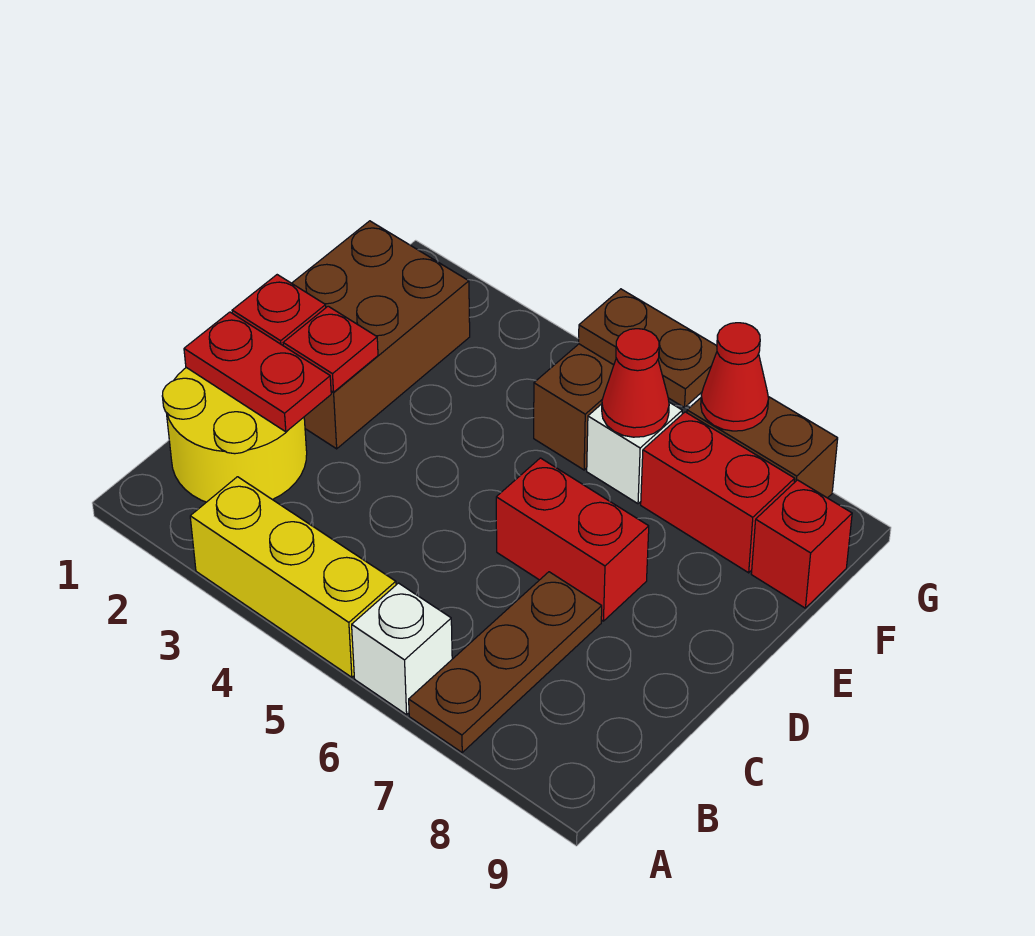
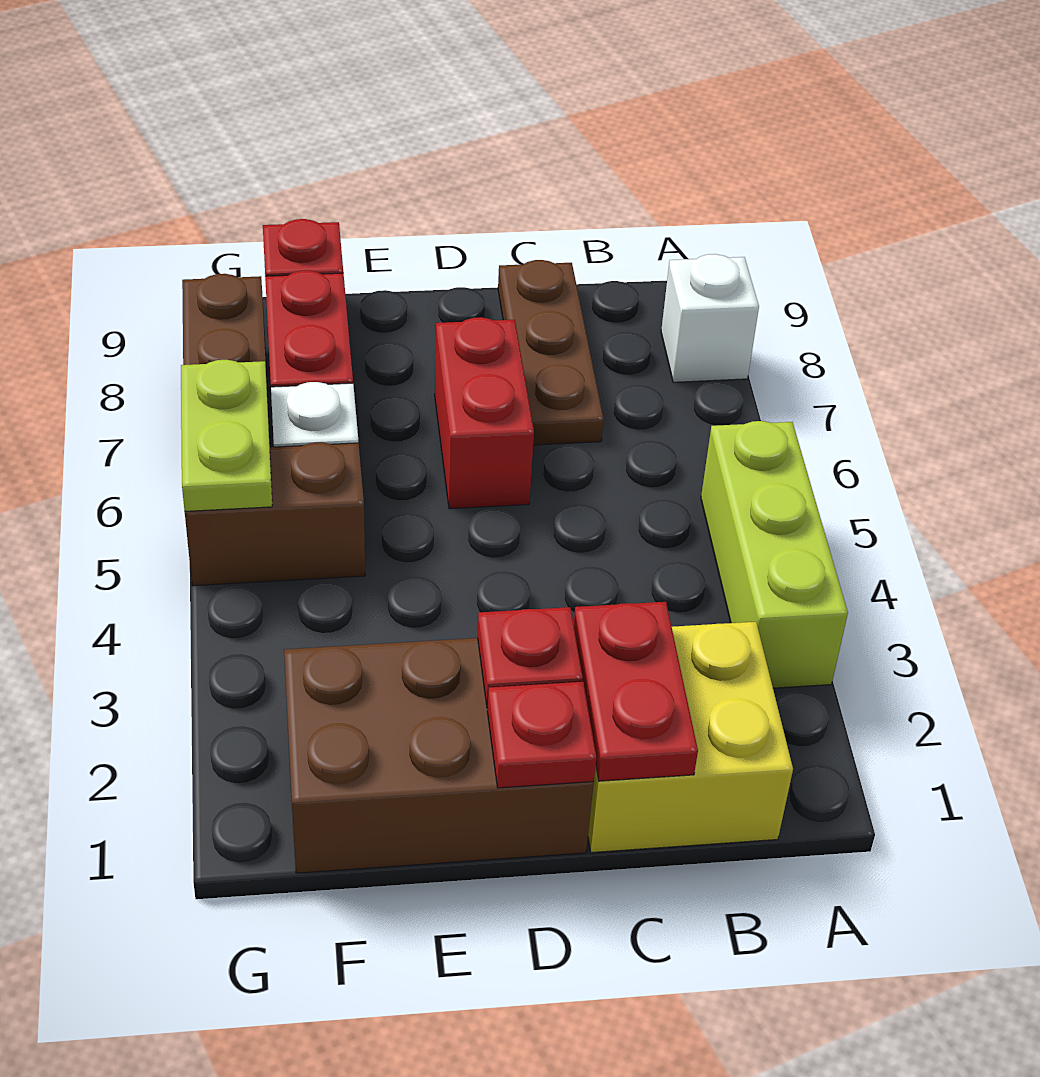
yellow 1x3 brick [190,477,396,677] -> lime 1x3 brick [701,421,848,688]
white 1x1 brick [352,583,452,715] -> white 1x1 brick moved to [661,254,759,382]
brown 1x3 plate [409,572,602,752] -> brown 1x3 plate turned to [498,260,604,445]
yellow 2x2 round brick [162,368,307,502] -> yellow 2x2 brick [588,622,793,853]
red 1x1 cone [602,329,669,437] -> none
brown 1x2 plate [579,289,717,407] -> lime 1x2 plate [181,360,272,511]
red 1x1 cone [701,323,769,431] -> none

